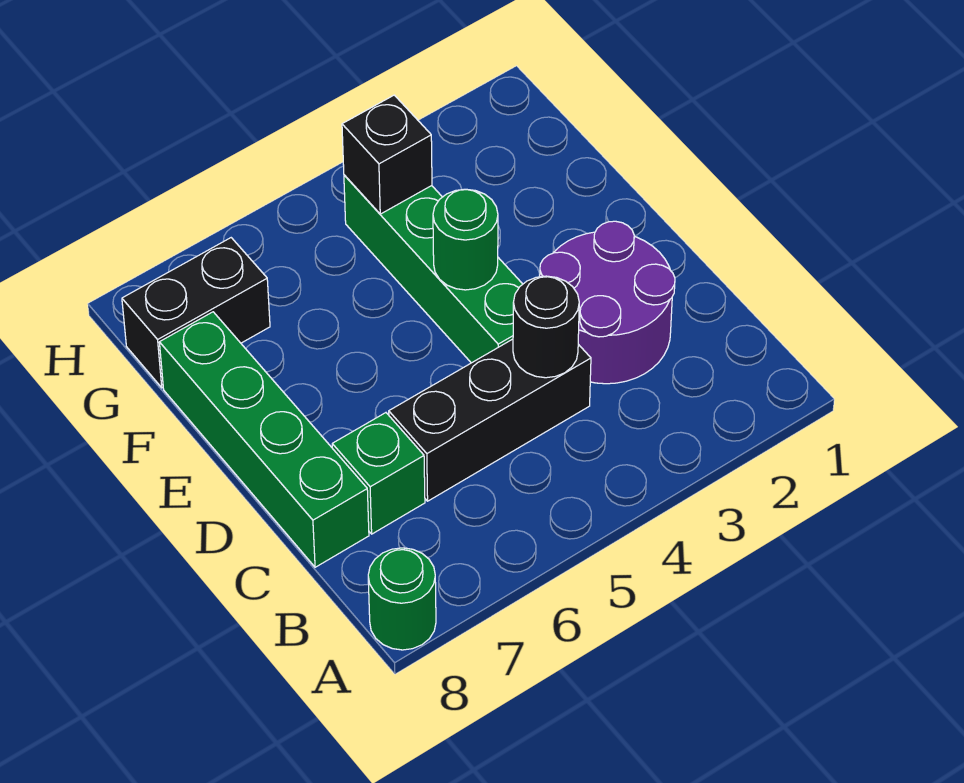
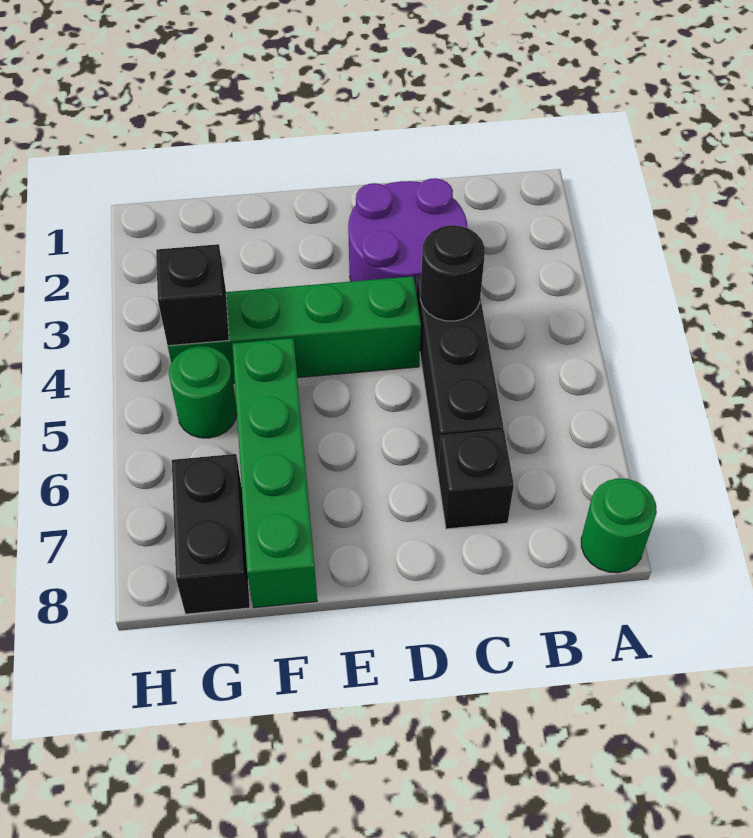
green 1x1 brick [332,413,425,534] -> black 1x1 brick [438,430,514,529]
green 1x4 brick [159,312,369,567] -> green 1x4 brick turned to [232,338,317,608]
green 1x1 round brick [433,189,498,290] -> green 1x1 round brick moved to [169,346,237,438]

